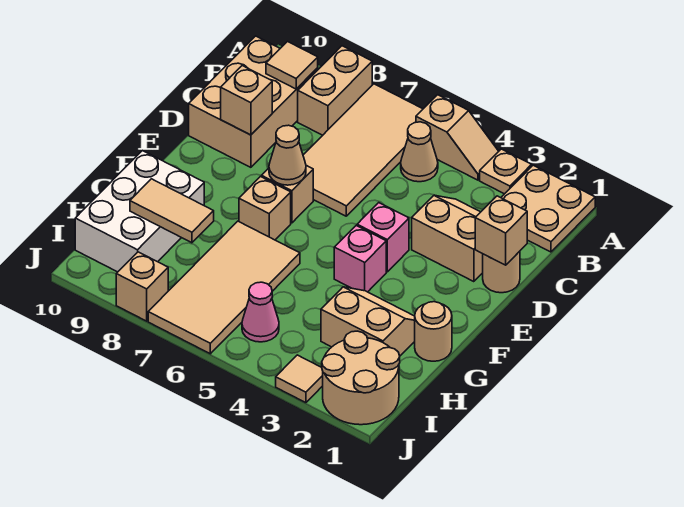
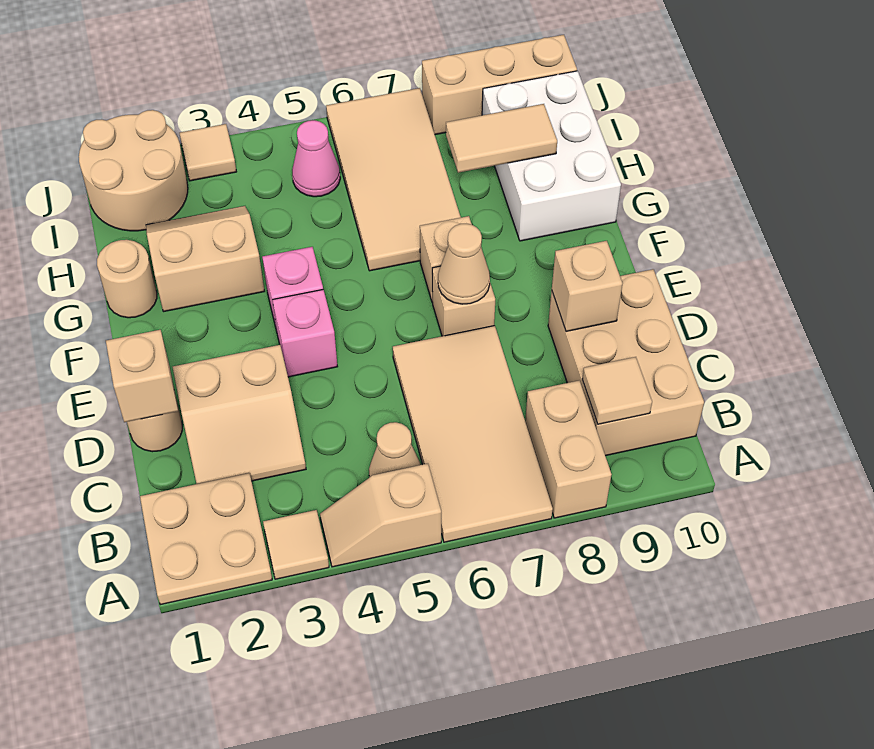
tan 1x1 plate [480,149,532,194] -> tan 1x1 tile [263,510,329,579]
tan 2x2 slope [321,287,415,356] -> tan 2x2 slope turned to [146,206,264,312]
tan 1x1 brick [116,252,168,321] -> tan 1x3 brick [422,35,577,135]

